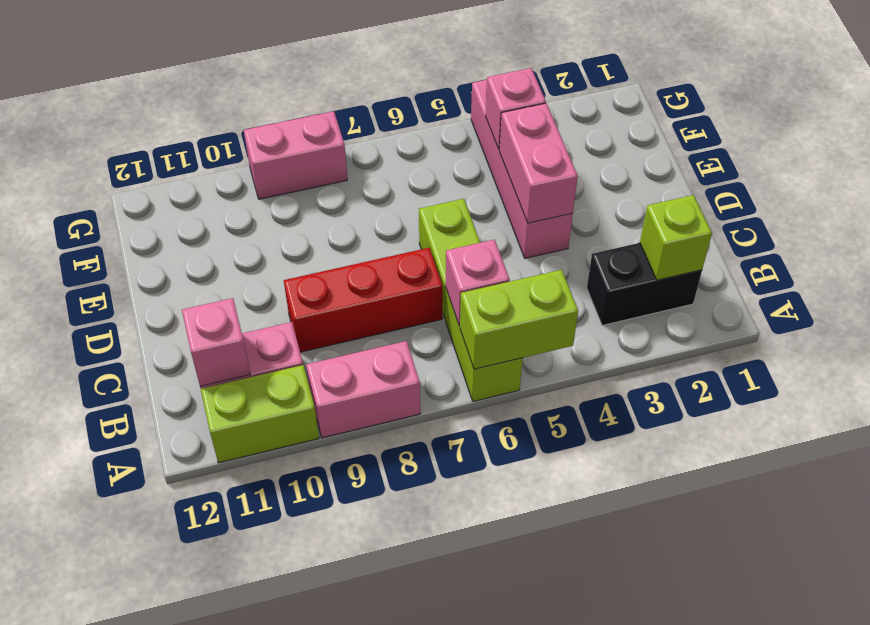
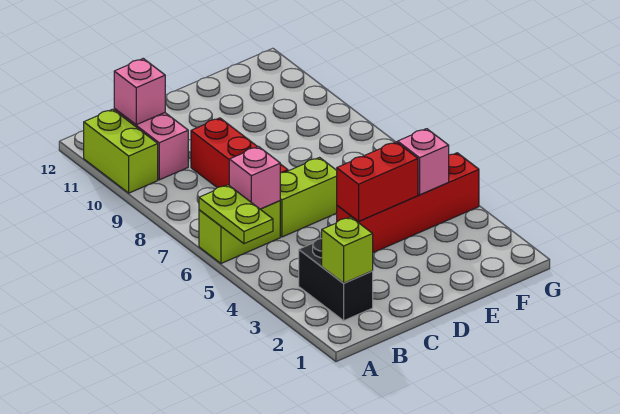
lime 1x2 brick [460,270,578,369] -> lime 1x2 plate [199,185,273,244]
pink 1x2 brick [306,341,420,438] -> none
pink 1x4 brick [471,80,573,258] -> red 1x4 brick [337,153,479,253]
pink 1x2 brick [499,103,578,223] -> red 1x2 brick [337,142,418,222]
pink 1x2 brick [244,111,347,199] -> none

